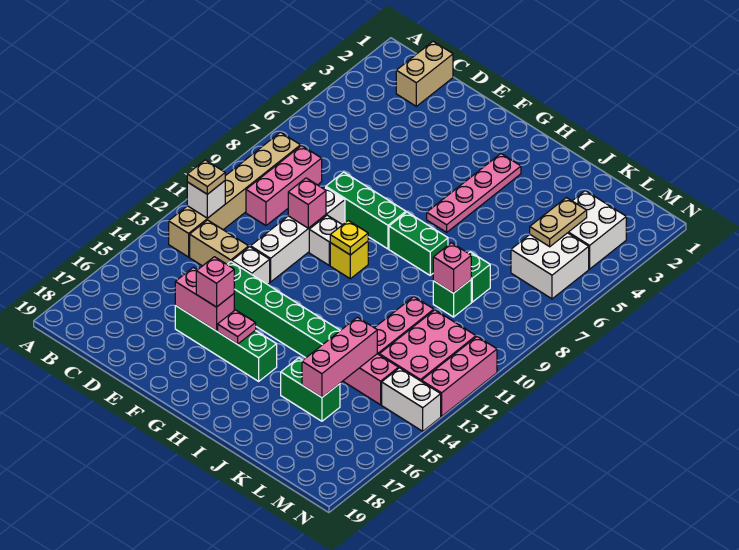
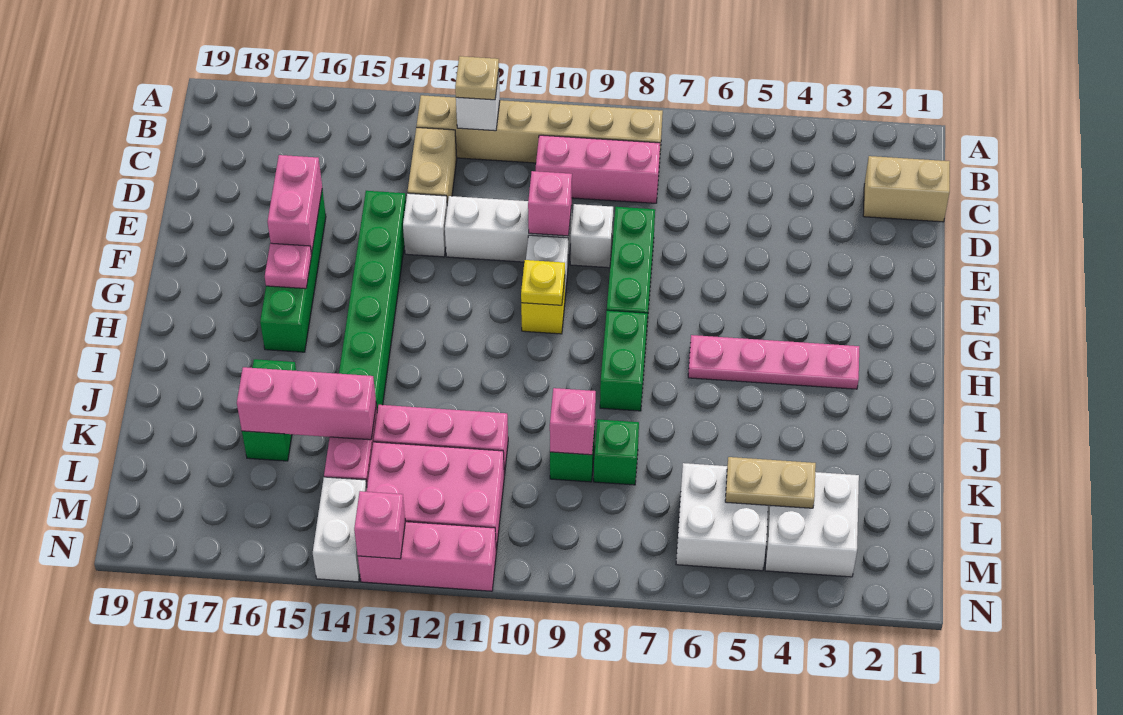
pink 1x1 brick [196,257,234,307] -> pink 1x1 brick moved to [354,491,405,559]

